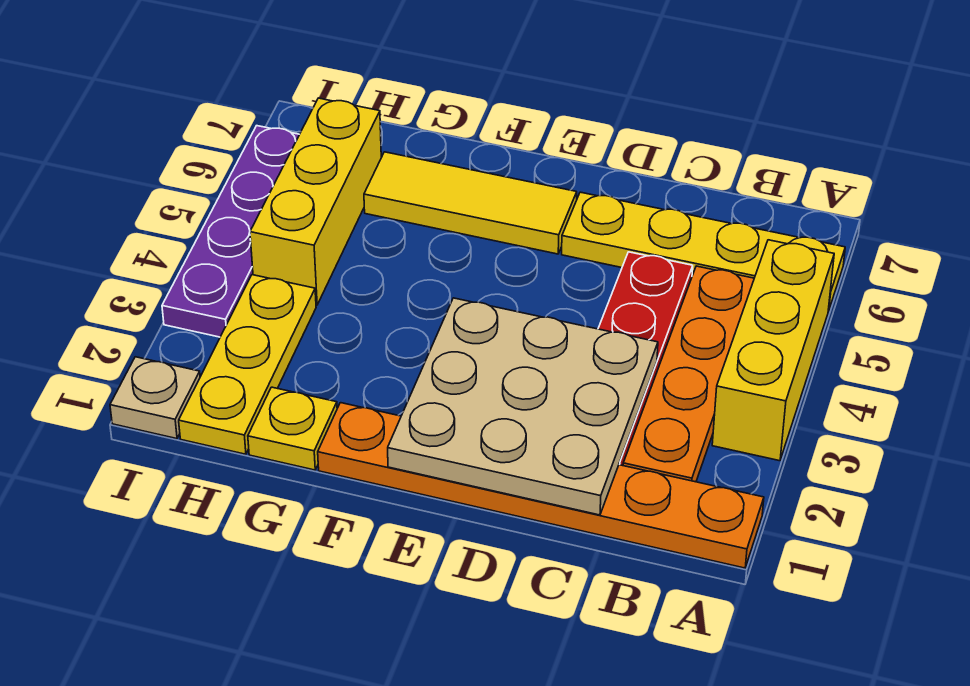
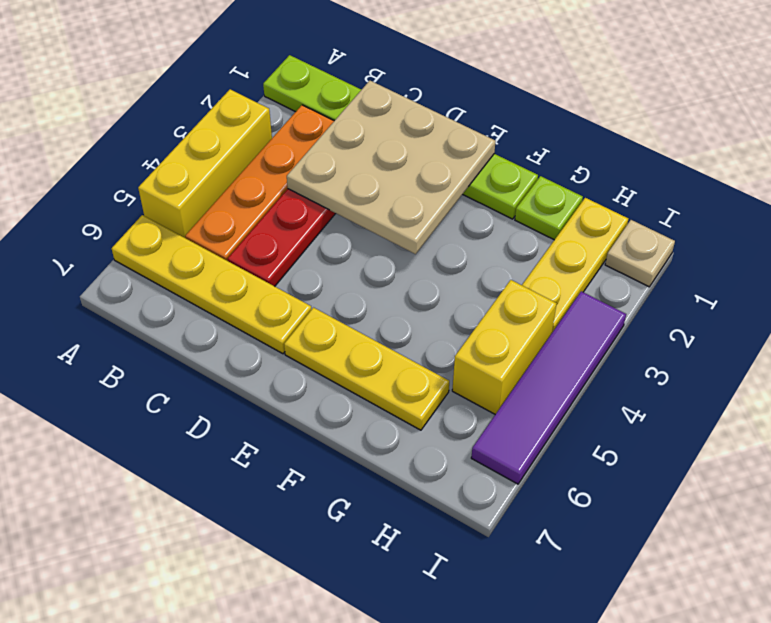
orange 1x6 plate [318,403,764,568] -> lime 1x6 plate [263,55,538,219]
yellow 1x3 tile [364,152,577,254] -> yellow 1x3 plate [284,308,449,430]
yellow 1x1 plate [248,387,337,470] -> lime 1x1 plate [515,176,583,240]
yellow 1x3 brick [250,98,381,305] -> yellow 1x2 brick [452,280,557,414]
purple 1x4 plate [162,126,299,337] -> purple 1x4 tile [471,291,626,484]

